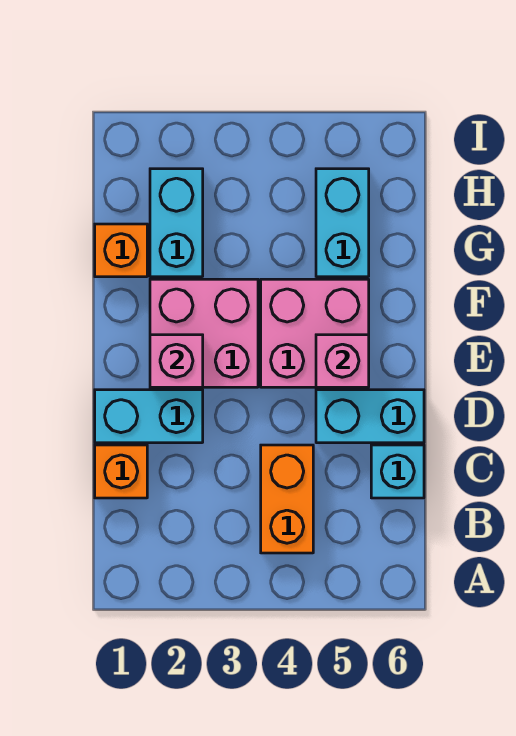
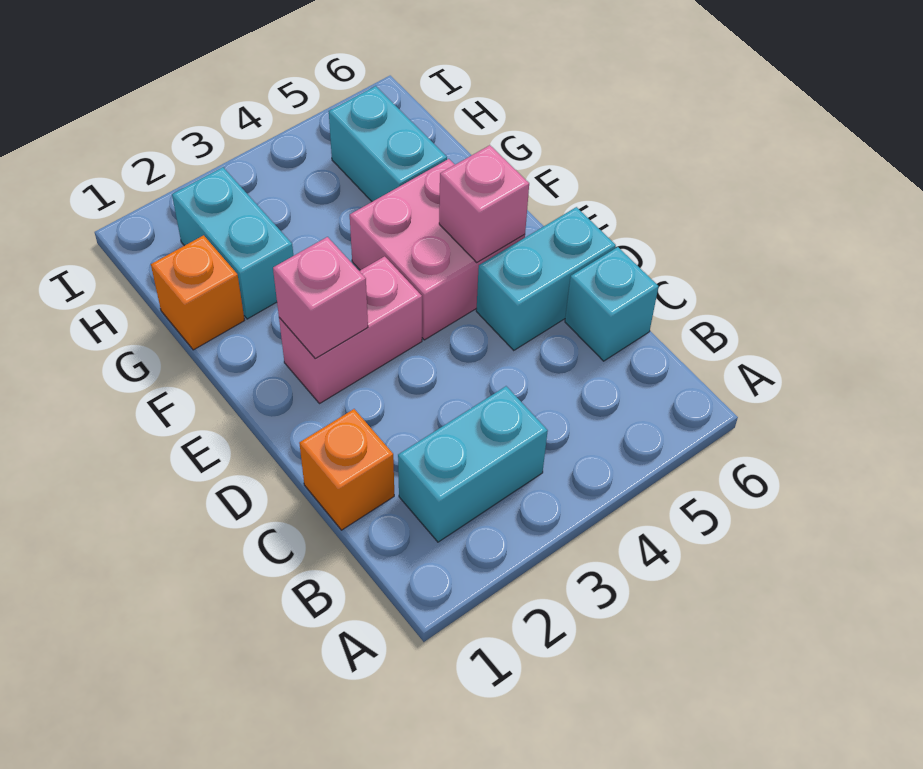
orange 1x2 brick [261,445,313,553] -> none
cyan 1x2 brick [95,390,203,443] -> cyan 1x2 brick moved to [398,386,548,542]
pink 2x2 brick [150,279,258,387] -> pink 1x2 brick [279,256,422,404]

